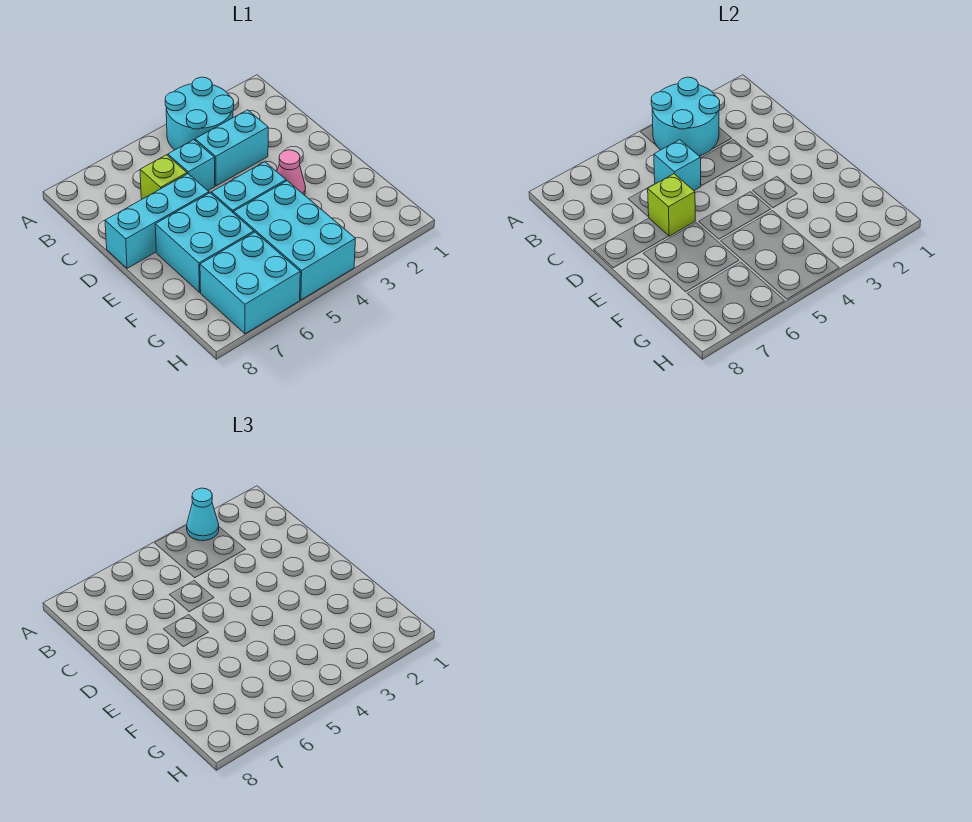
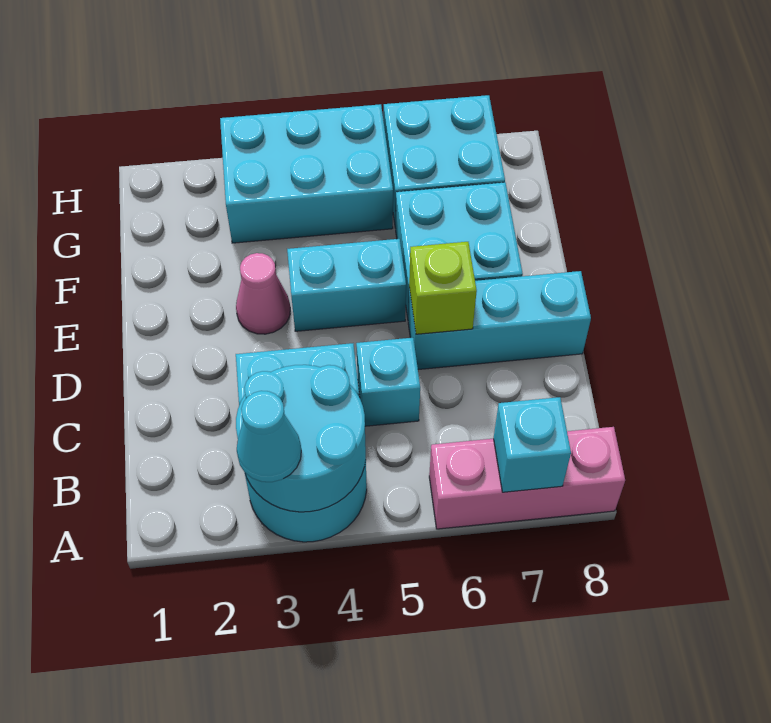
none -> pink 1x3 brick [429,427,625,529]
cyan 1x1 brick [654,140,701,190] -> cyan 1x1 brick moved to [493,397,571,492]
lime 1x1 brick [140,155,187,199] -> none
cyan 2x3 brick [234,181,355,300] -> cyan 2x3 brick turned to [220,104,393,243]

